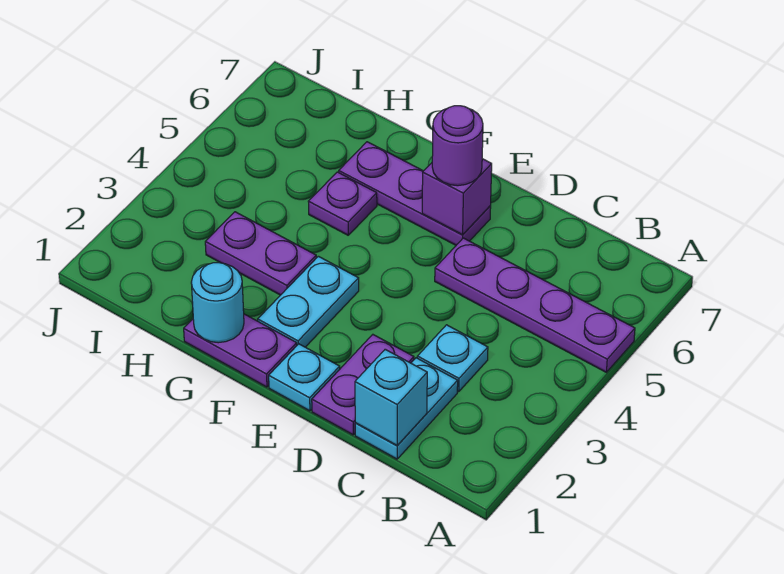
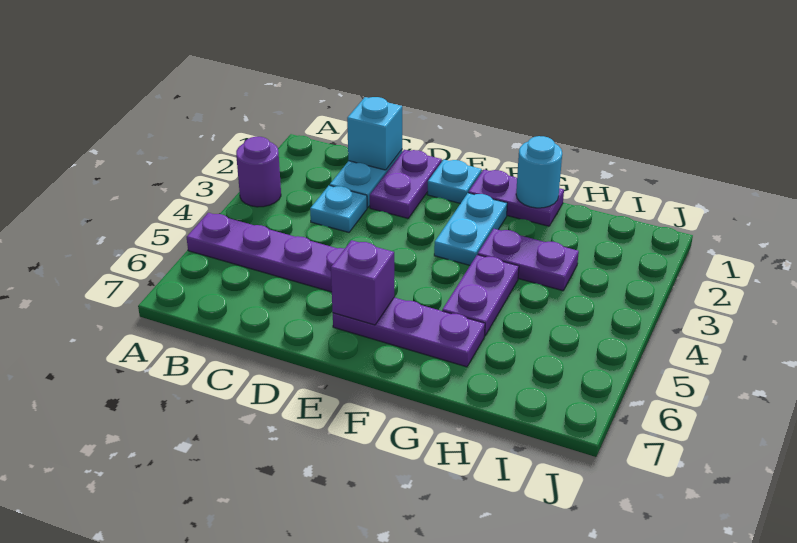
purple 1x1 round brick [432,106,483,186] -> purple 1x1 round brick moved to [236,137,281,207]
purple 1x1 plate [308,172,377,235] -> purple 1x2 plate [442,255,519,336]

